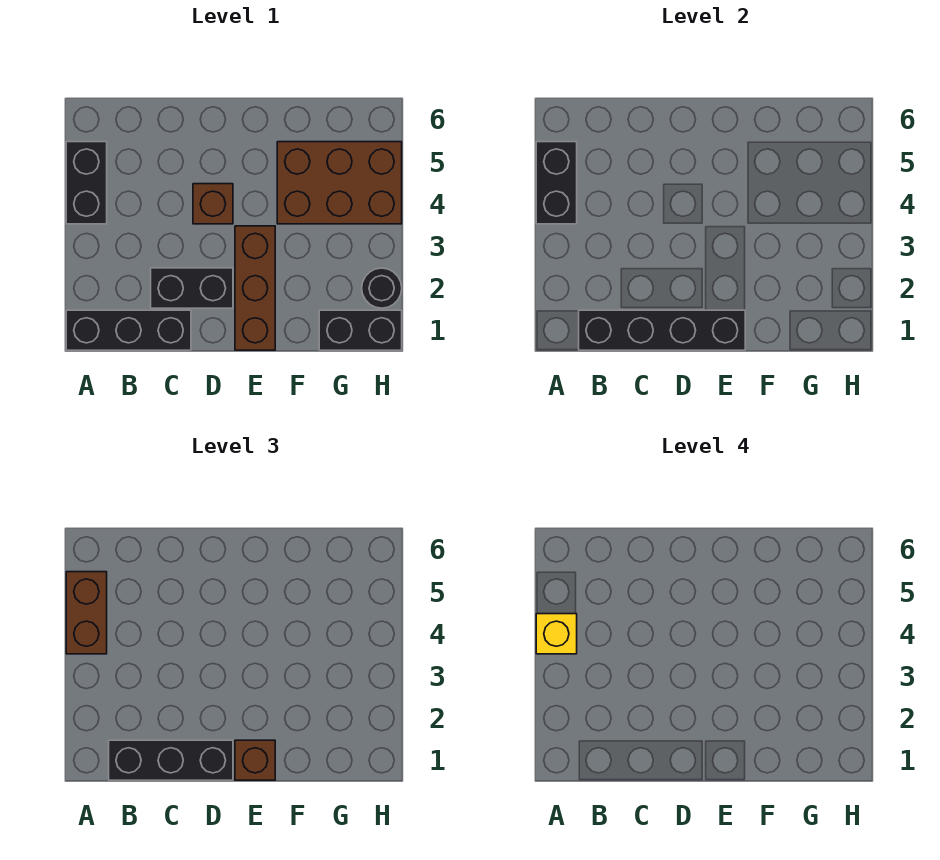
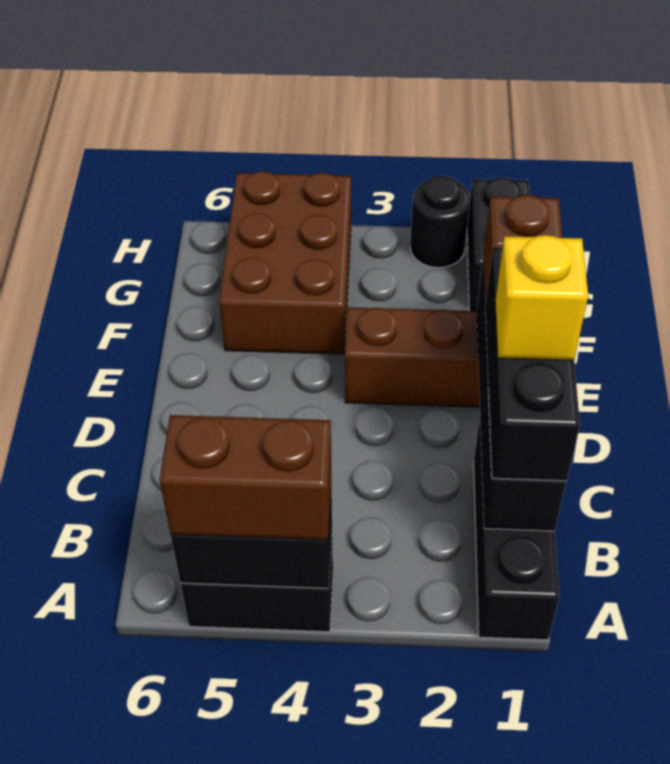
yellow 1x1 brick [536,614,577,654] -> yellow 1x1 brick moved to [495,235,588,360]
black 1x2 brick [151,268,233,308] -> none
brown 1x1 brick [193,184,233,224] -> none

